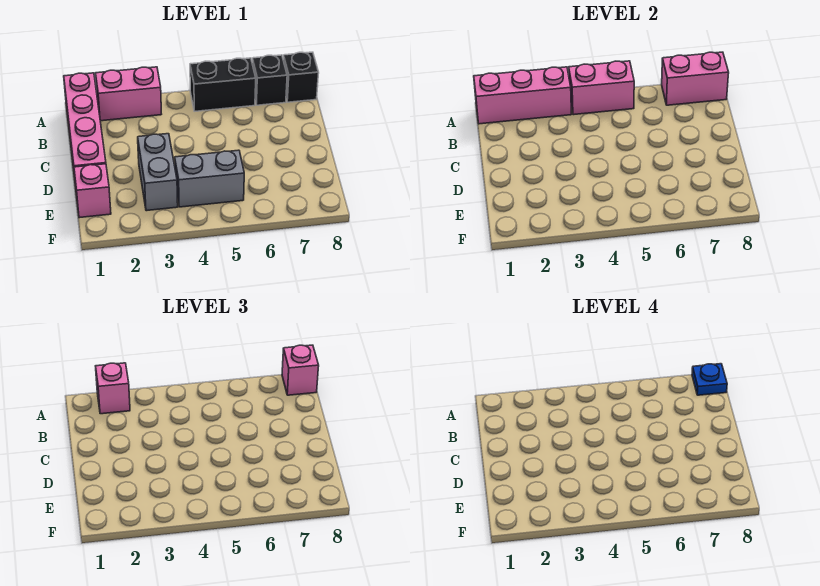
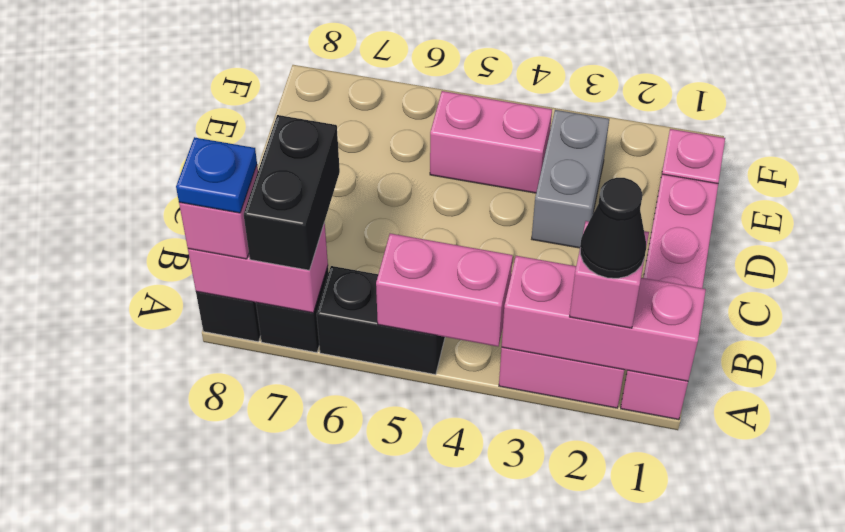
none -> black 1x1 cone [580,178,646,278]
none -> black 1x2 brick [244,115,340,270]
grey 1x2 brick [175,150,244,207] -> pink 1x2 brick [430,91,552,193]

